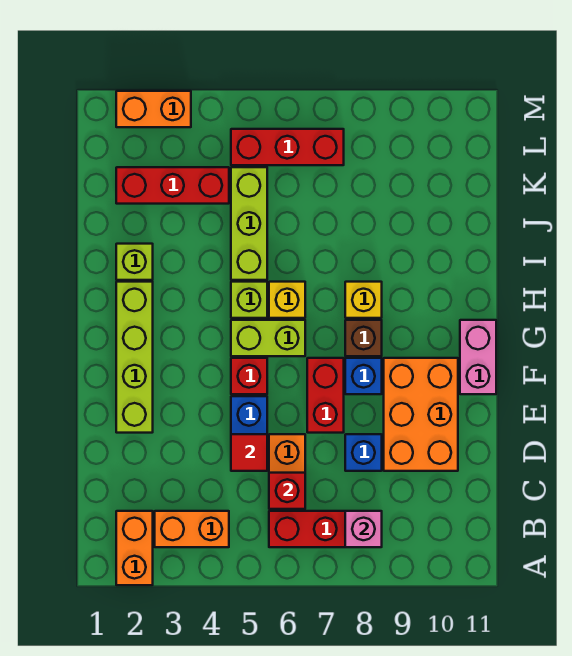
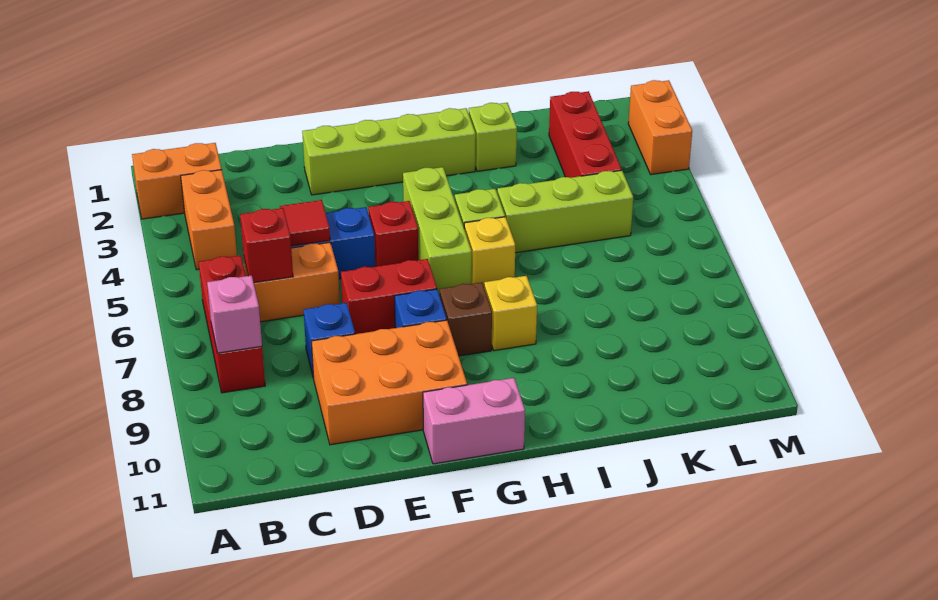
lime 1x2 brick [231,320,305,356] -> lime 1x3 brick [403,167,472,295]
red 1x3 brick [231,129,344,165] -> none

